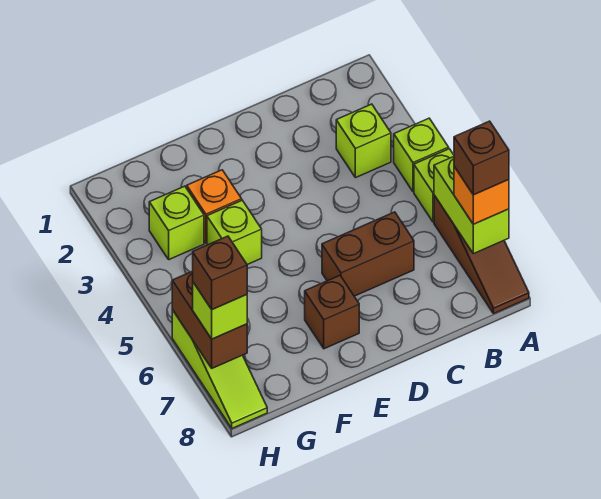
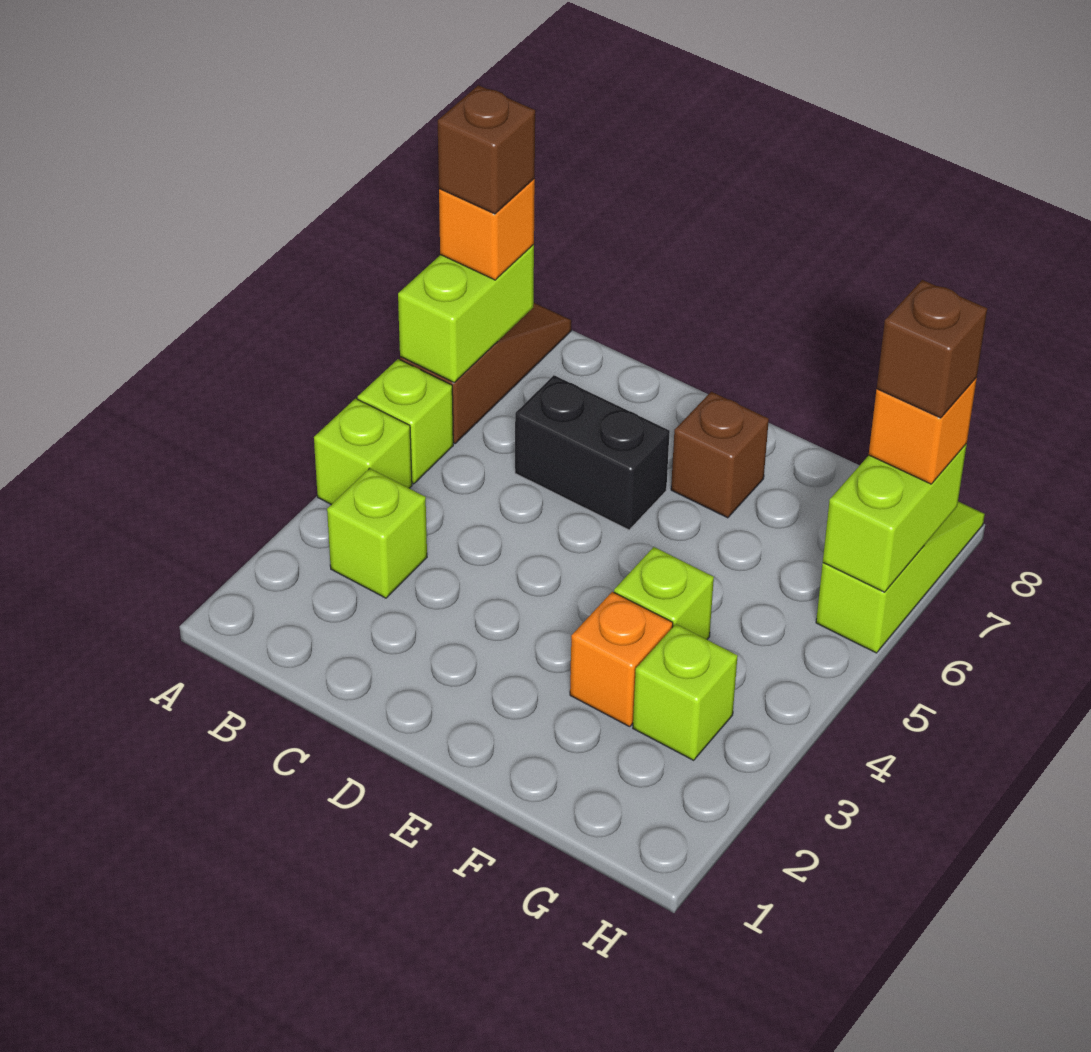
brown 1x2 brick [322,212,414,296] -> black 1x2 brick [515,375,670,530]
brown 1x2 brick [172,271,247,368] -> lime 1x2 brick [823,443,967,592]
lime 1x1 brick [193,282,247,339] -> orange 1x1 brick [869,378,977,484]

